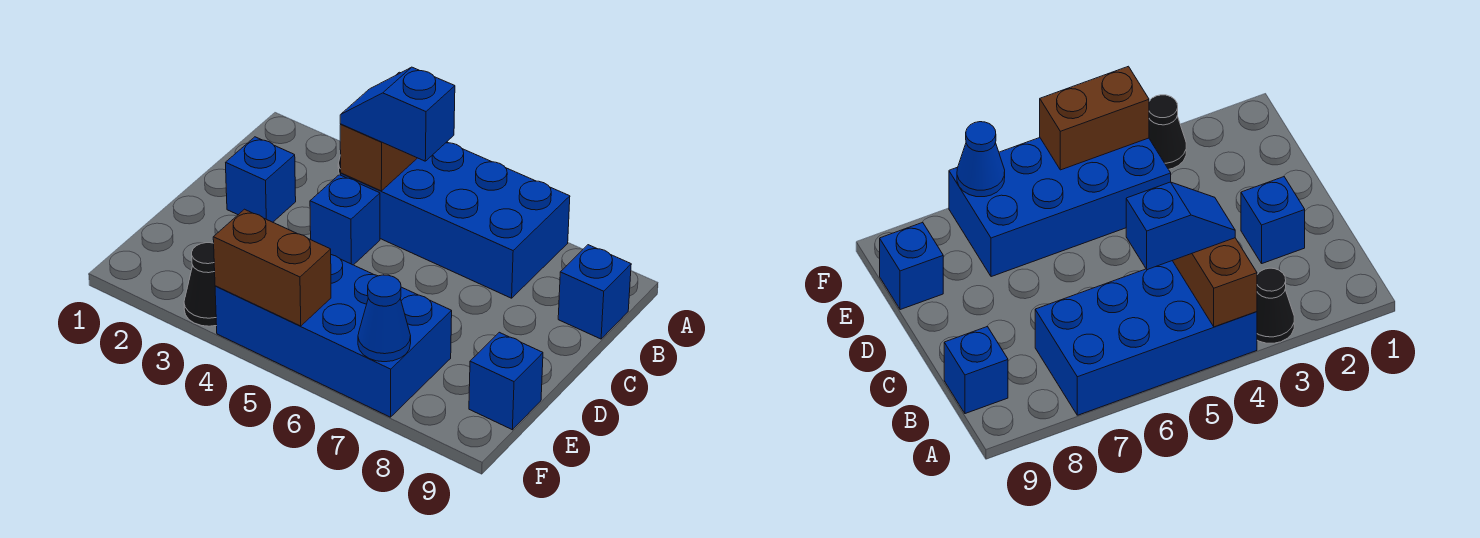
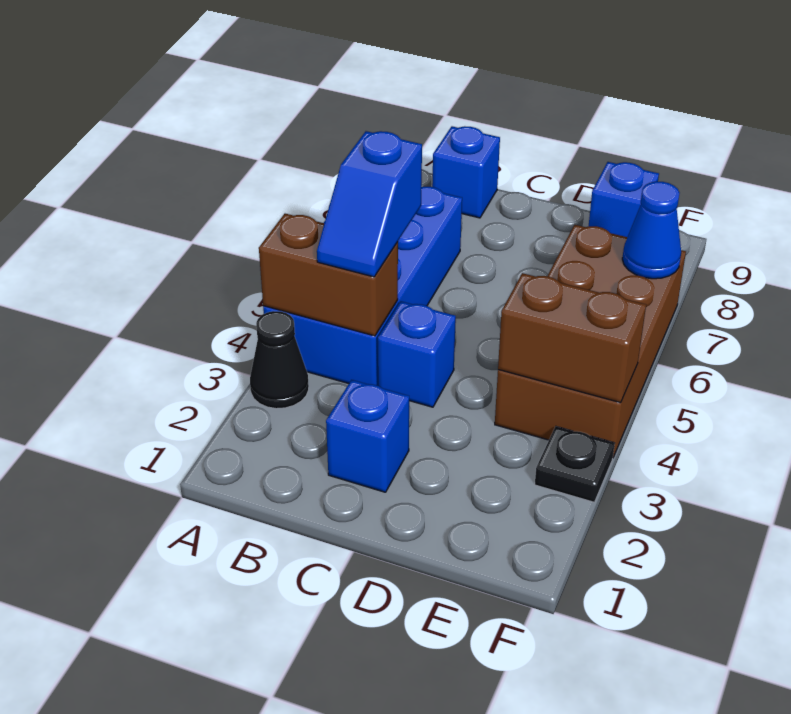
blue 2x4 brick [215,255,452,417] -> brown 2x4 brick [495,225,686,457]
black 1x1 cone [184,243,217,326] -> black 1x1 plate [535,427,615,502]
brown 1x2 brick [213,209,331,326] -> brown 1x2 brick turned to [498,273,646,403]

